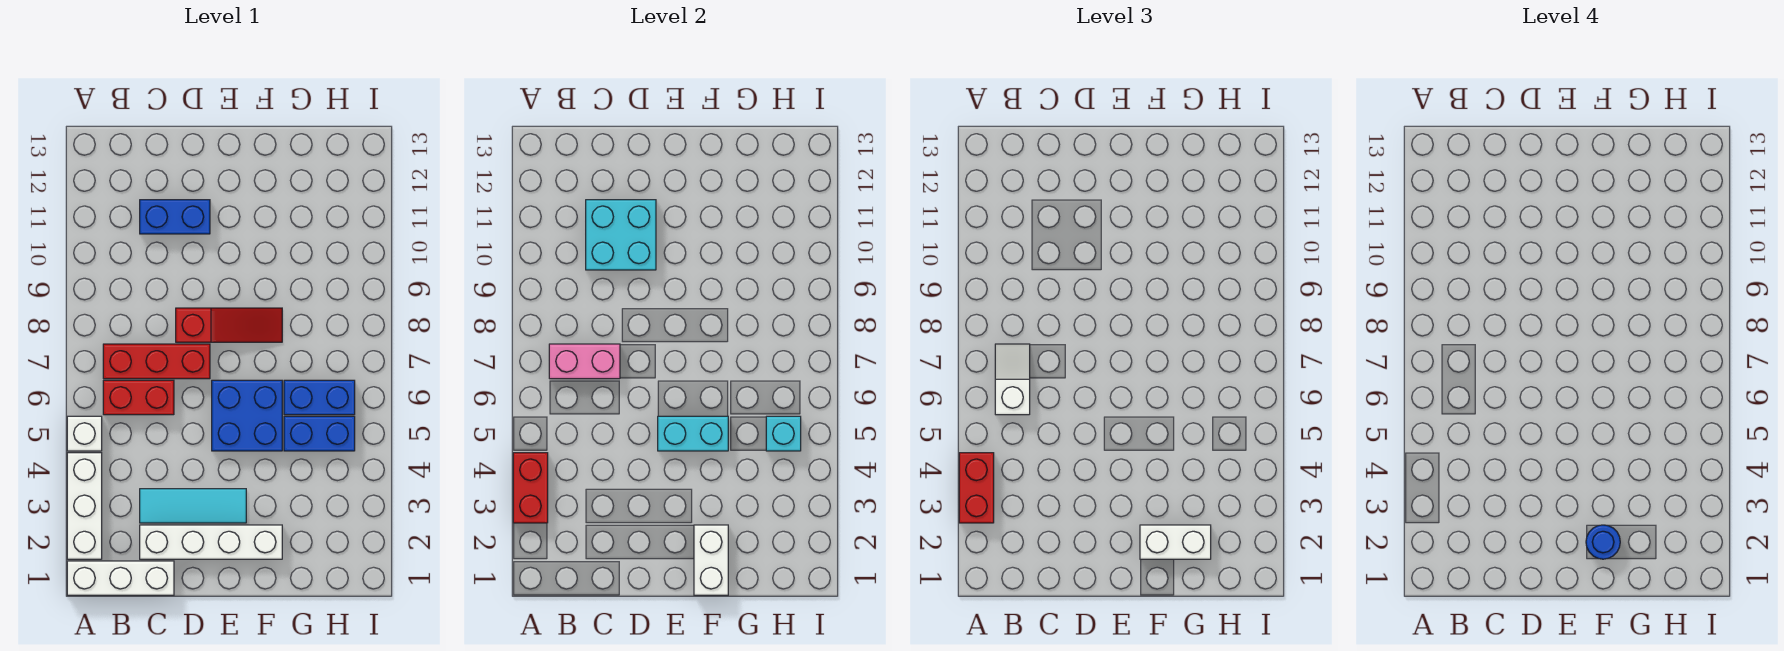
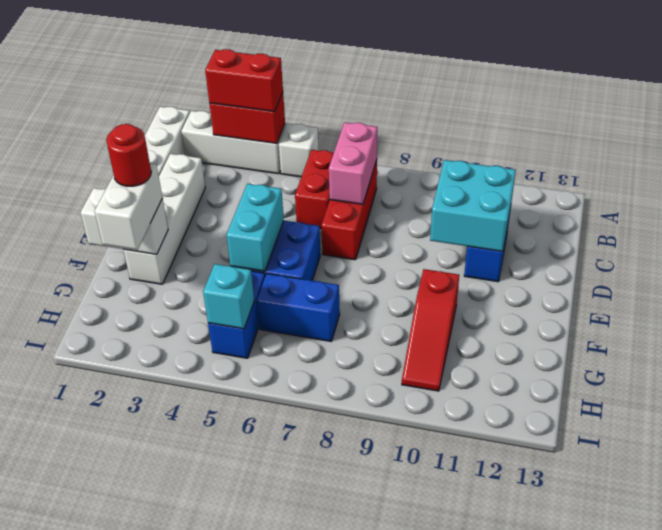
white 1x2 slope [995,344,1030,415] -> none
cyan 1x3 tile [140,489,246,523] -> none
red 1x3 slope [176,308,282,342] -> red 1x3 slope moved to [402,269,459,391]
blue 1x1 round brick [1586,525,1620,559] -> red 1x1 round brick [106,124,151,186]
blue 1x2 brick [284,380,355,415] -> blue 1x2 brick turned to [257,274,340,341]

